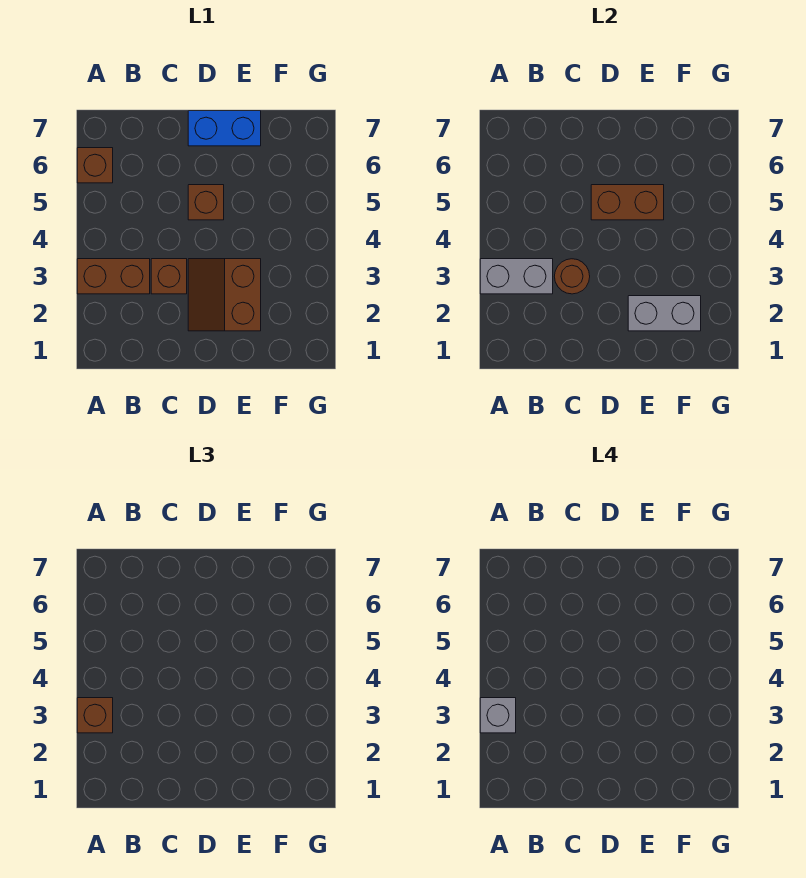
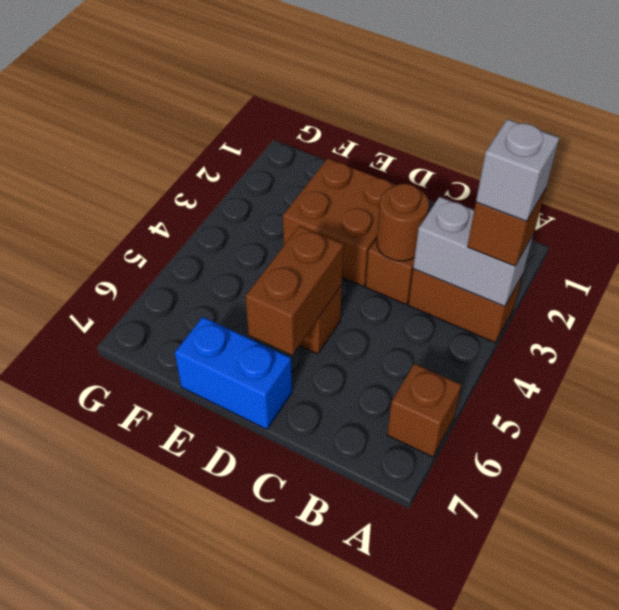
brown 2x2 slope [188,259,261,331] -> brown 2x2 brick [283,158,396,286]
brown 1x2 brick [591,185,664,220] -> brown 1x2 brick turned to [245,226,343,355]
grey 1x2 brick [628,296,701,331] -> none

